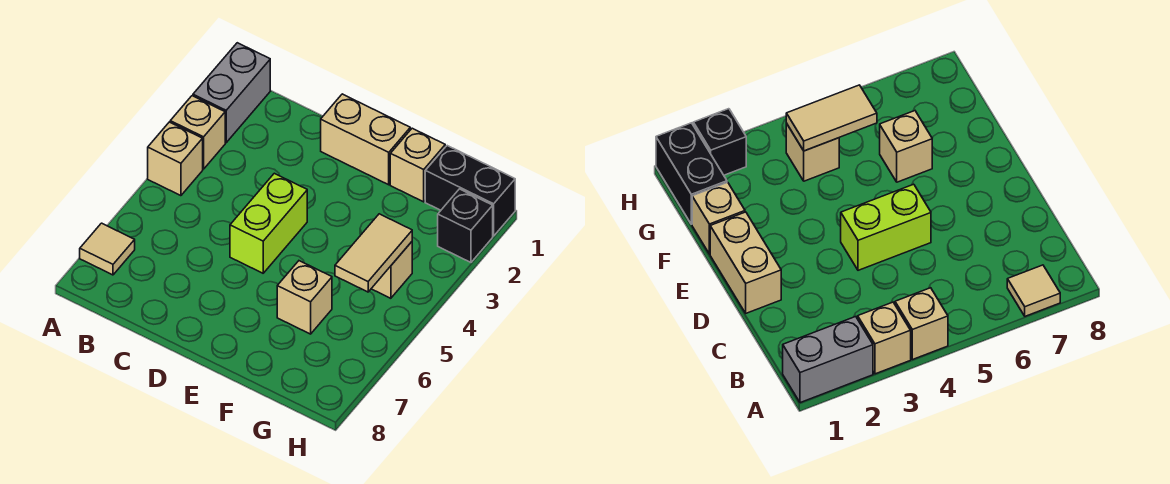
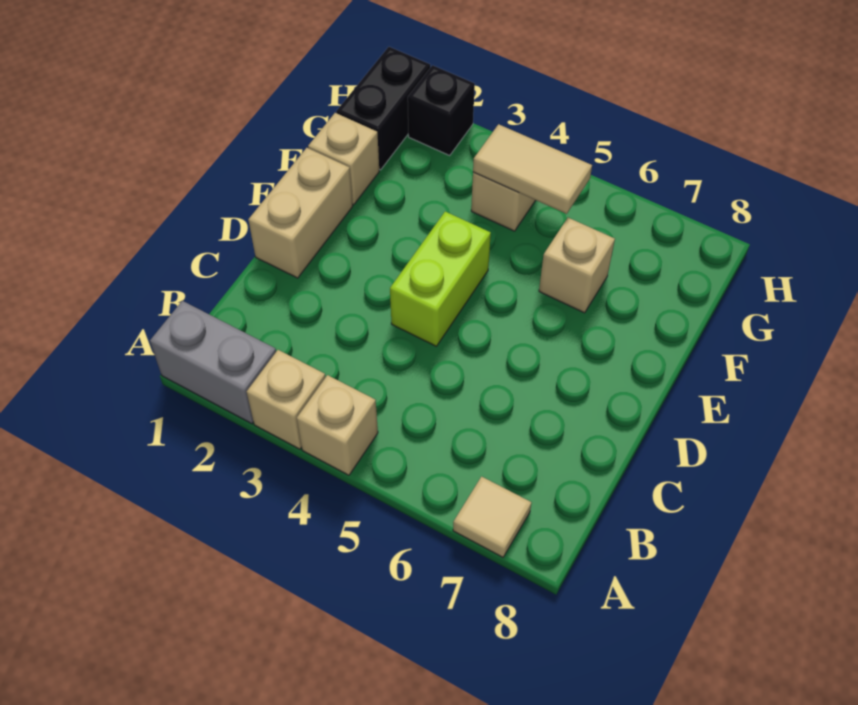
lime 1x2 brick [230,173,307,273] -> lime 1x2 brick turned to [390,212,491,346]

